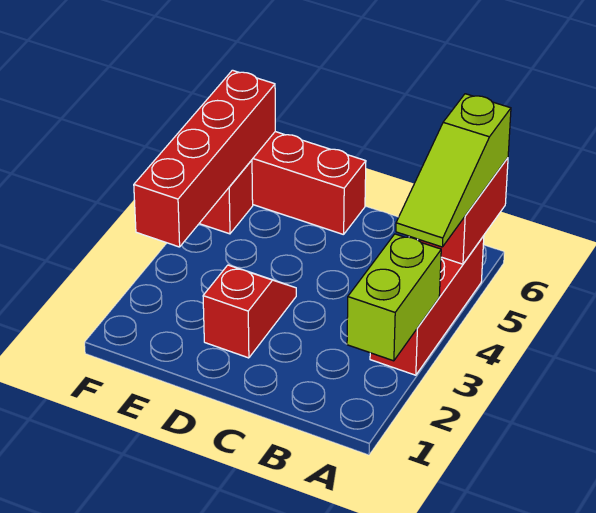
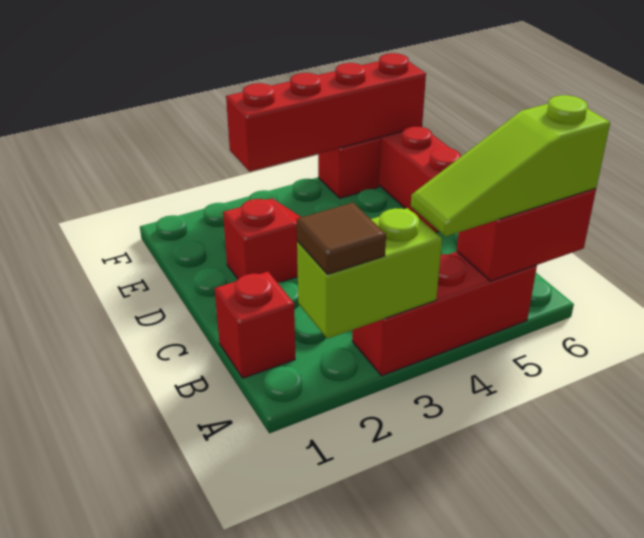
none -> brown 1x1 tile [297,203,386,274]
none -> red 1x1 brick [215,272,295,378]

